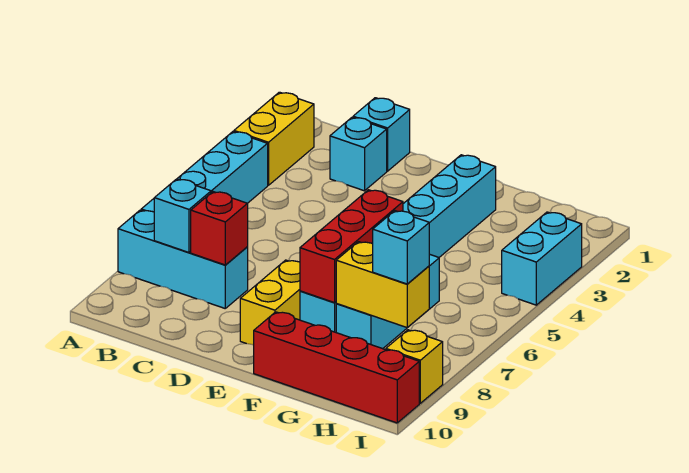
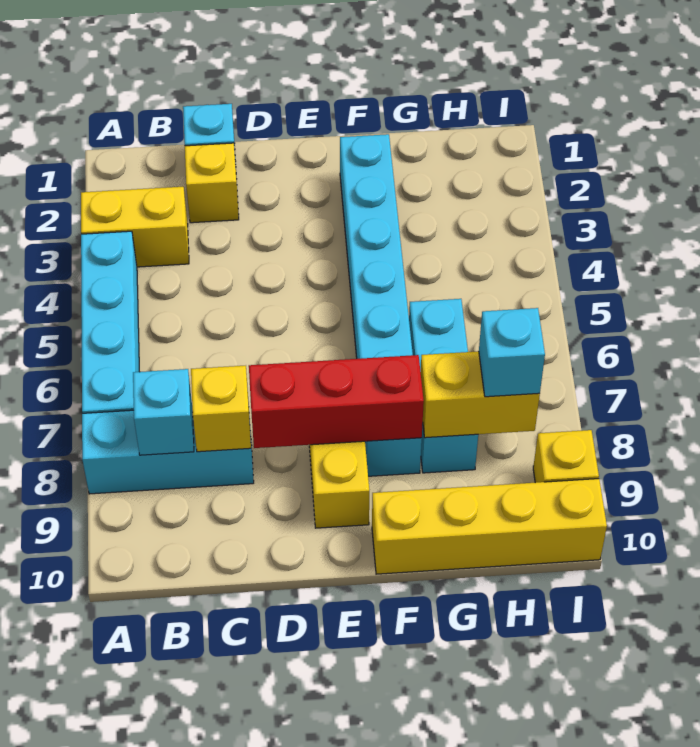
yellow 1x2 brick [234,92,314,185] -> yellow 1x2 brick turned to [81,187,189,267]
cyan 1x1 brick [330,117,387,191] -> yellow 1x1 brick [185,143,239,223]
red 1x1 brick [191,192,248,265] -> yellow 1x1 brick [191,366,251,452]
red 1x3 brick [300,190,403,303] -> red 1x3 brick turned to [249,355,424,448]
red 1x4 brick [254,312,419,423] -> yellow 1x4 brick [372,479,607,574]
cyan 1x2 brick [502,212,582,305] -> none

